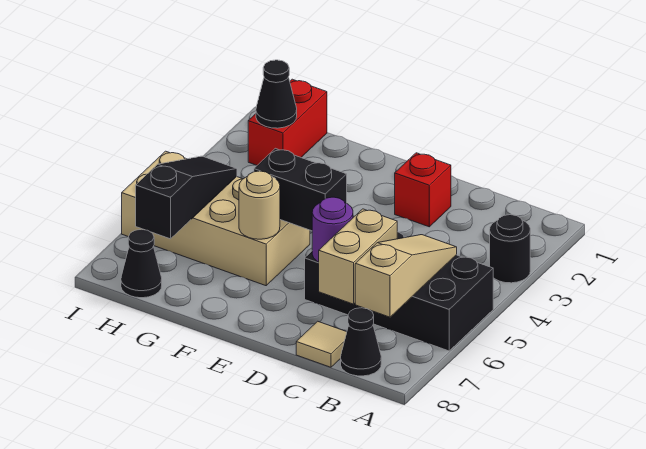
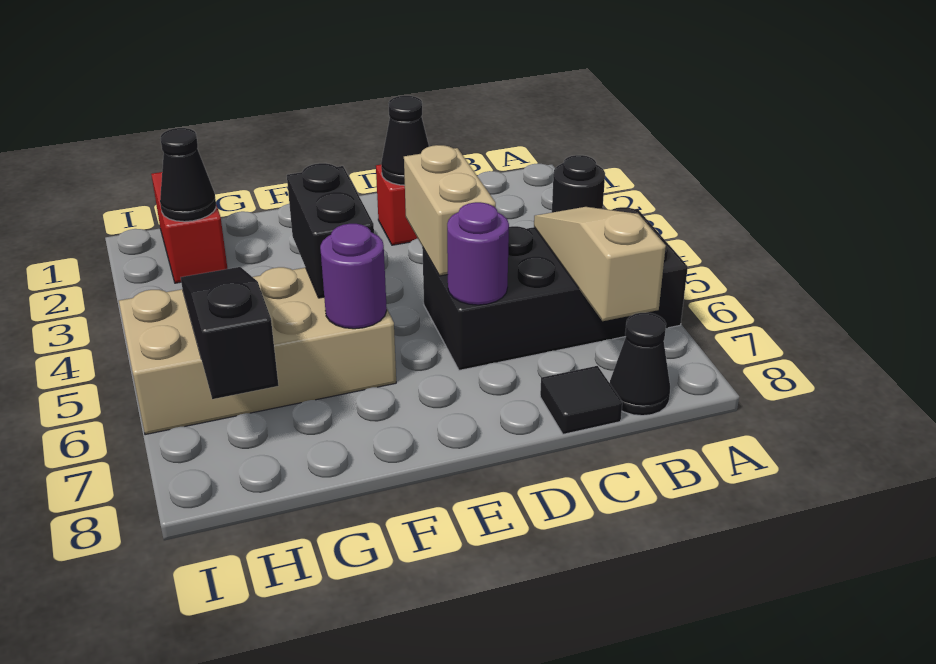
tan 1x2 brick [319,209,397,304] -> tan 1x2 brick moved to [404,145,496,276]
tan 1x1 tile [296,321,347,367] -> black 1x1 tile [540,366,622,434]
black 1x2 brick [254,148,347,231] -> black 1x2 brick turned to [287,163,374,298]
tan 1x1 round brick [239,171,280,239] -> purple 1x1 round brick [320,224,387,329]
black 1x1 cone [121,229,162,298] -> black 1x1 cone moved to [381,96,429,185]

